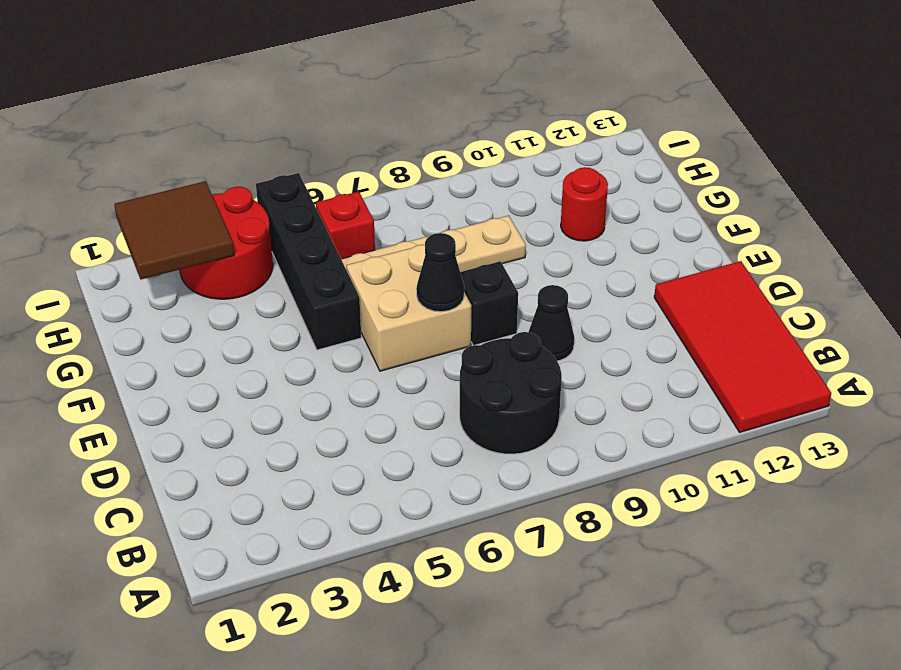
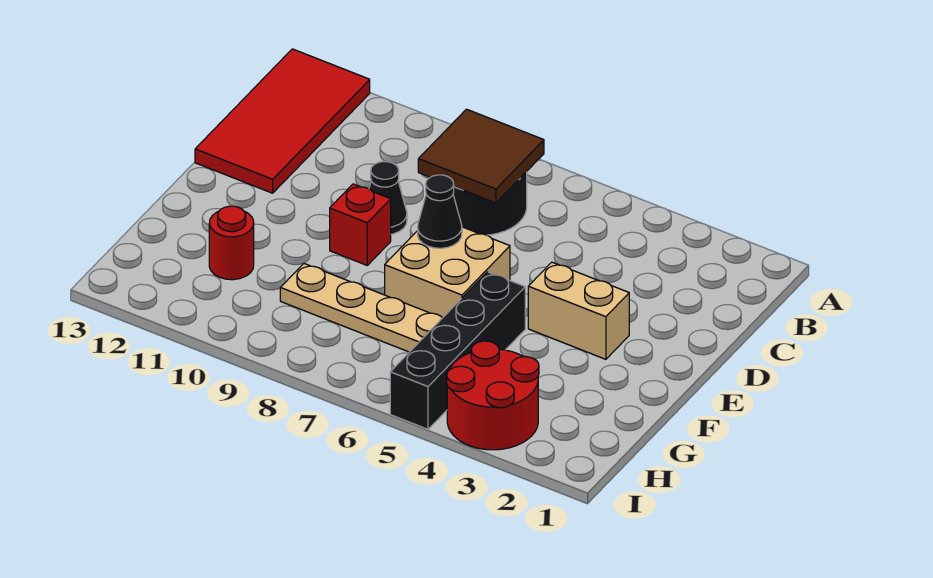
none -> tan 1x2 brick [528,262,629,359]
black 1x1 brick [460,261,518,345] -> none
brown 2x2 tile [114,181,234,279] -> brown 2x2 tile moved to [418,109,544,203]
red 1x1 brick [316,192,375,259] -> red 1x1 brick moved to [330,184,391,265]

